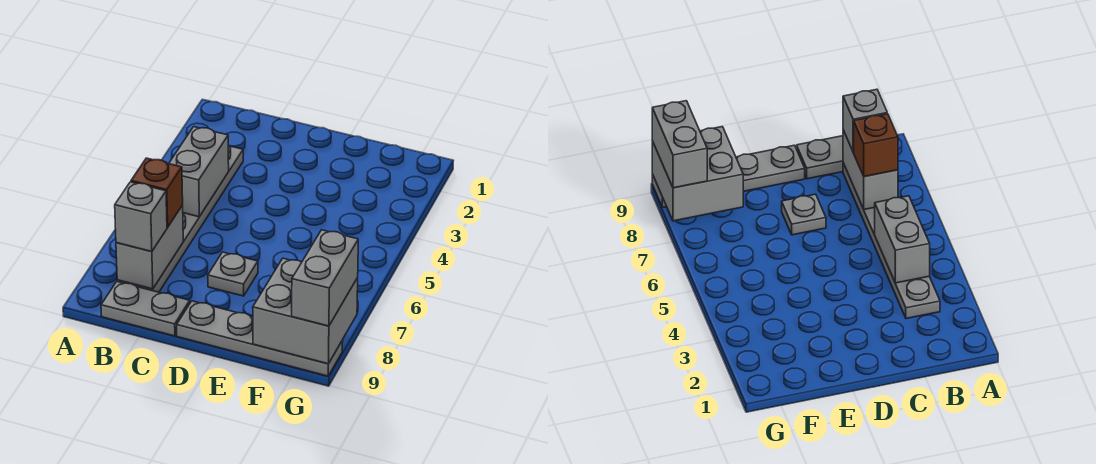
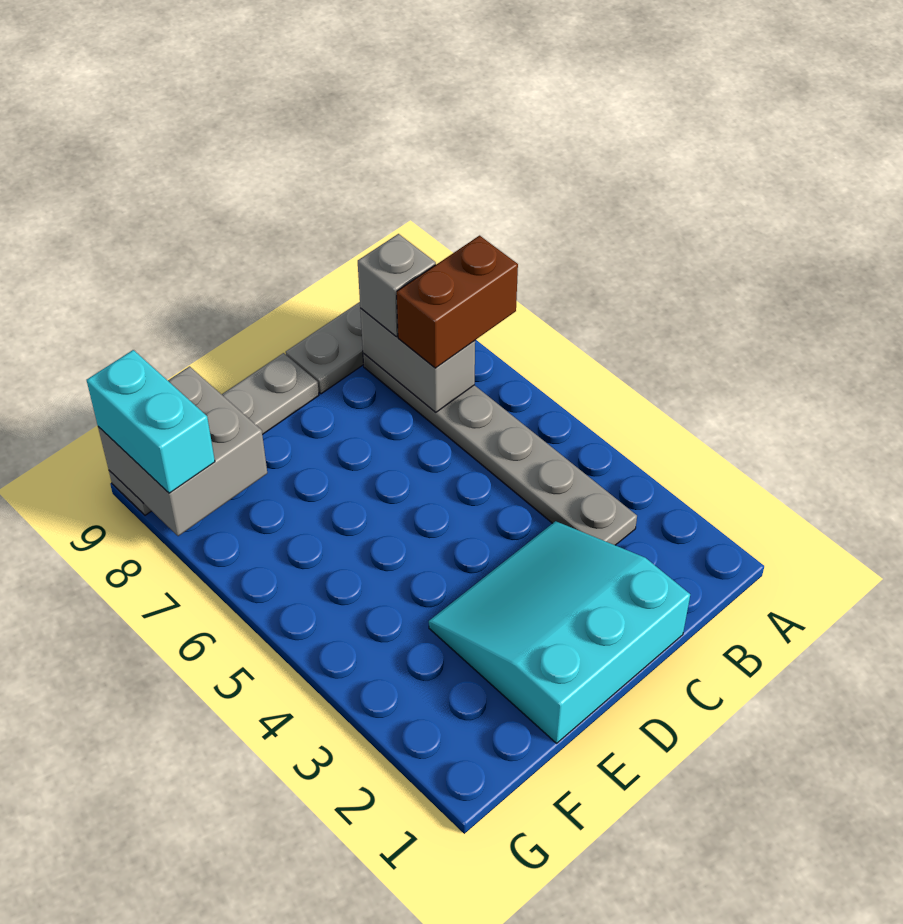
grey 1x2 brick [169,127,229,217] -> none
brown 1x1 brick [131,158,183,227] -> brown 1x2 brick [397,236,518,368]
none -> cyan 3x3 slope [429,521,690,743]
grey 1x1 plate [208,252,258,296] -> none
grey 1x2 brick [292,230,358,326] -> cyan 1x2 brick [87,350,215,493]

